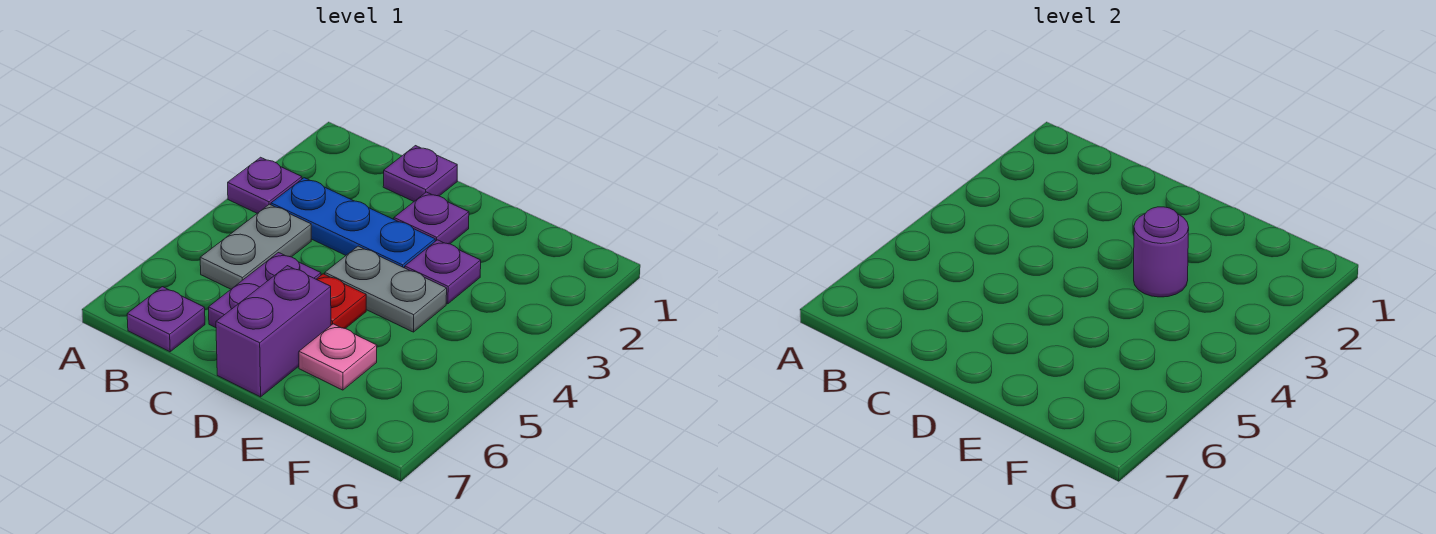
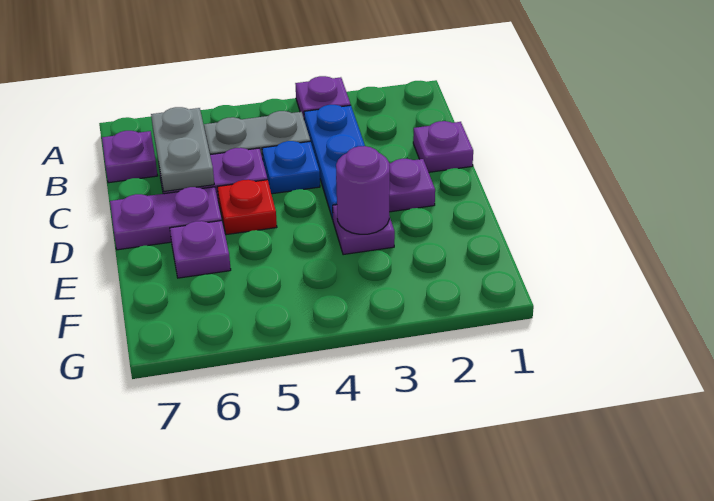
none -> blue 1x1 plate [262,141,320,194]
grey 1x2 plate [325,246,447,332] -> grey 1x2 plate moved to [151,107,214,191]
purple 1x2 brick [216,266,331,397] -> purple 1x2 plate [110,187,222,250]
pink 1x1 plate [299,324,377,390] -> purple 1x1 plate [170,221,231,278]

